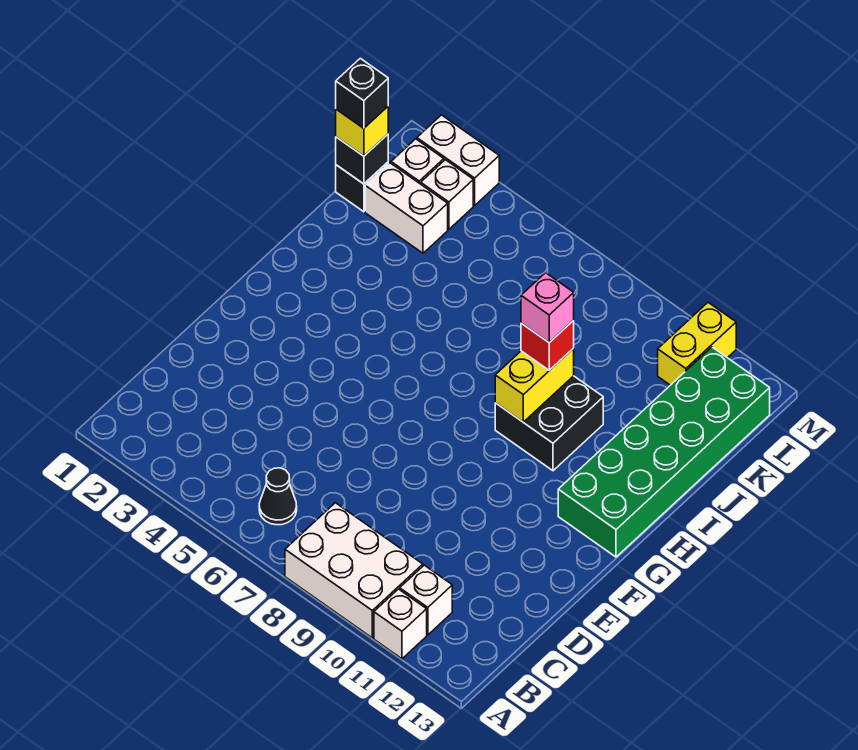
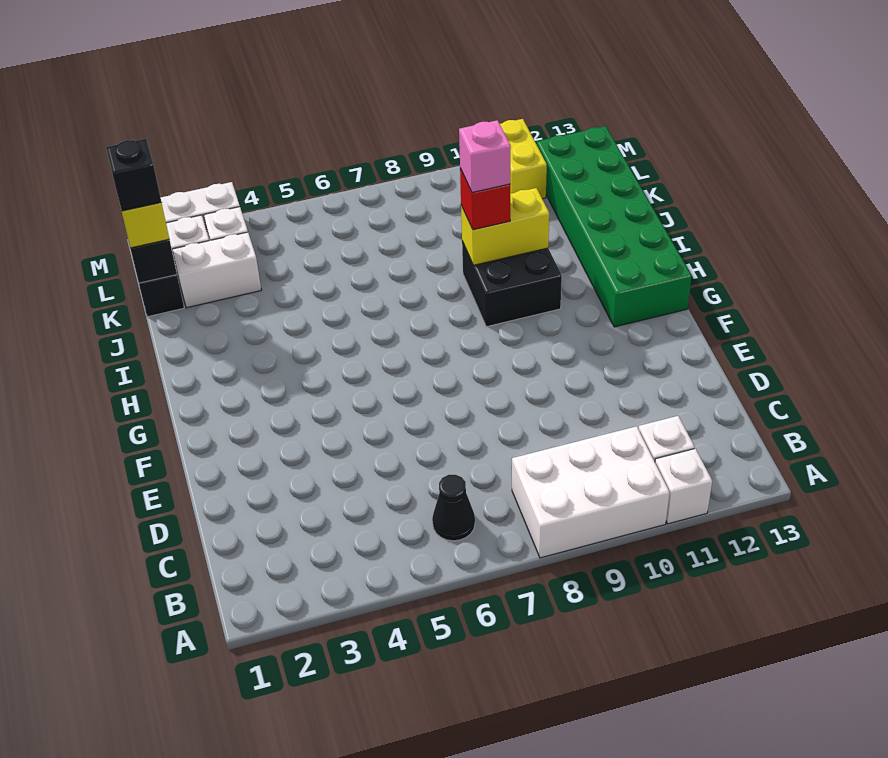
yellow 1x2 brick [495,348,574,422] -> yellow 1x2 brick turned to [461,188,549,265]

